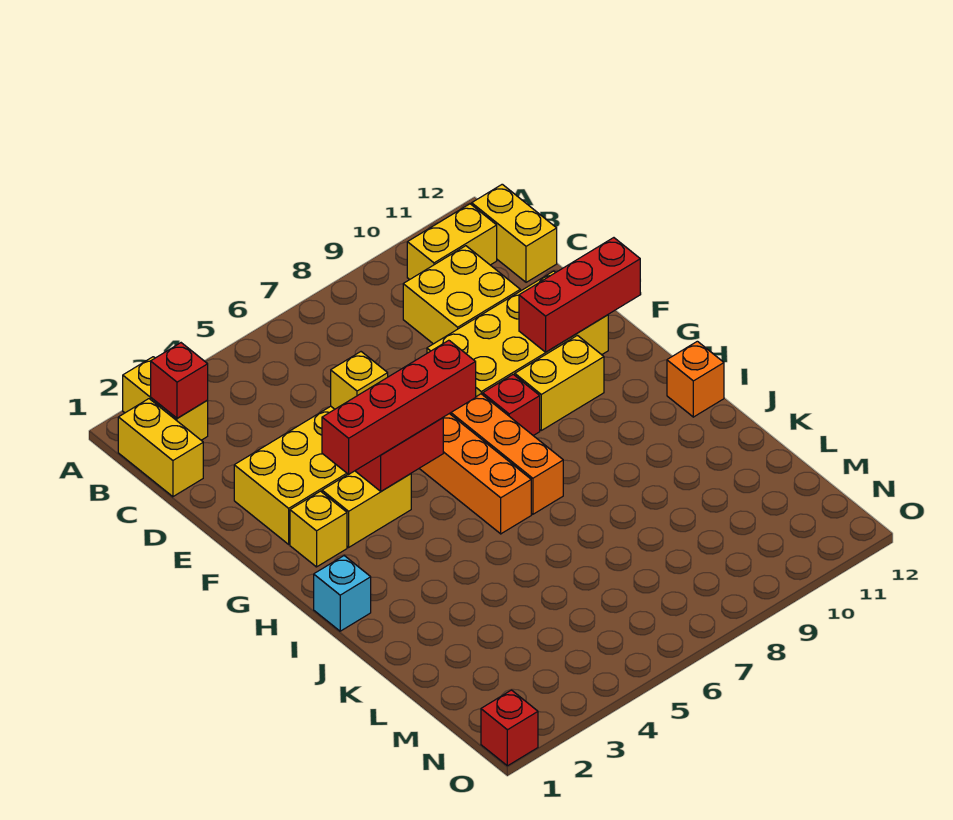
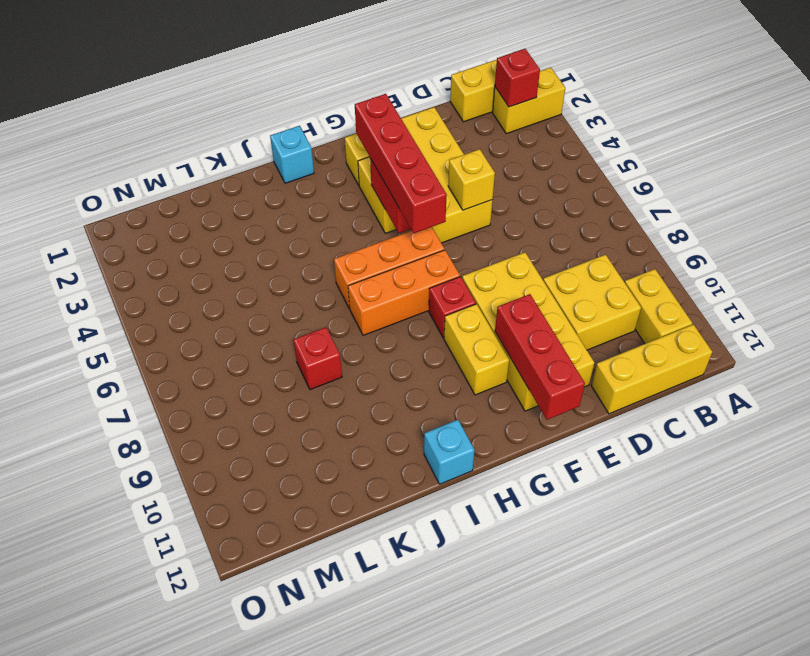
yellow 1x2 brick [472,184,557,282] -> yellow 1x3 brick [592,324,712,414]
orange 1x1 brick [667,341,724,417] -> cyan 1x1 brick [424,420,475,484]
red 1x1 brick [481,690,538,766] -> red 1x1 brick moved to [293,327,342,390]

